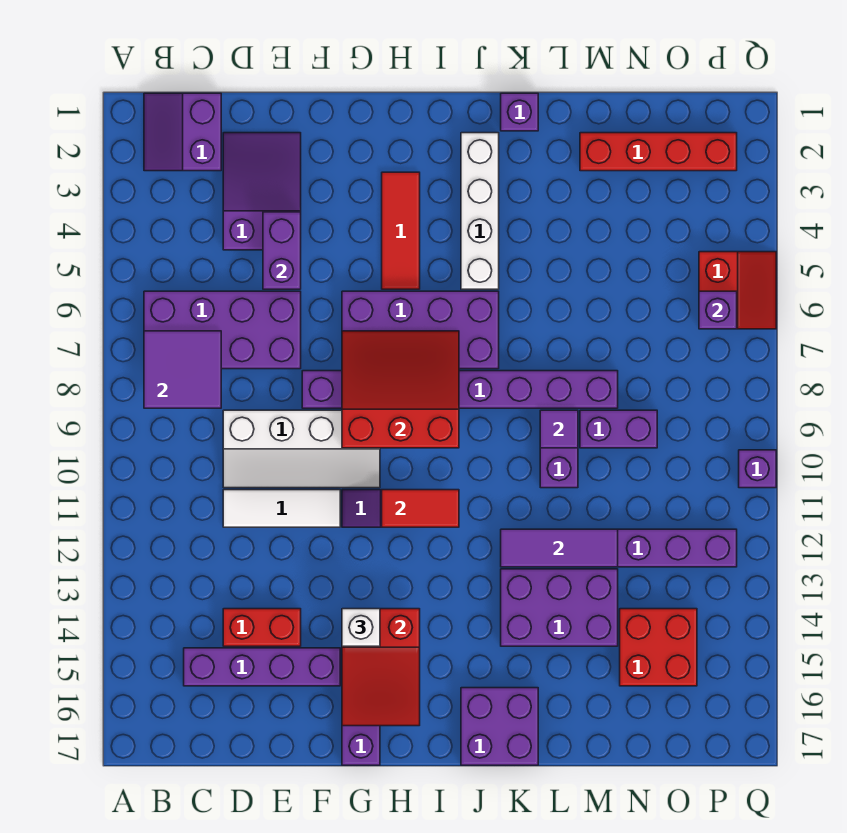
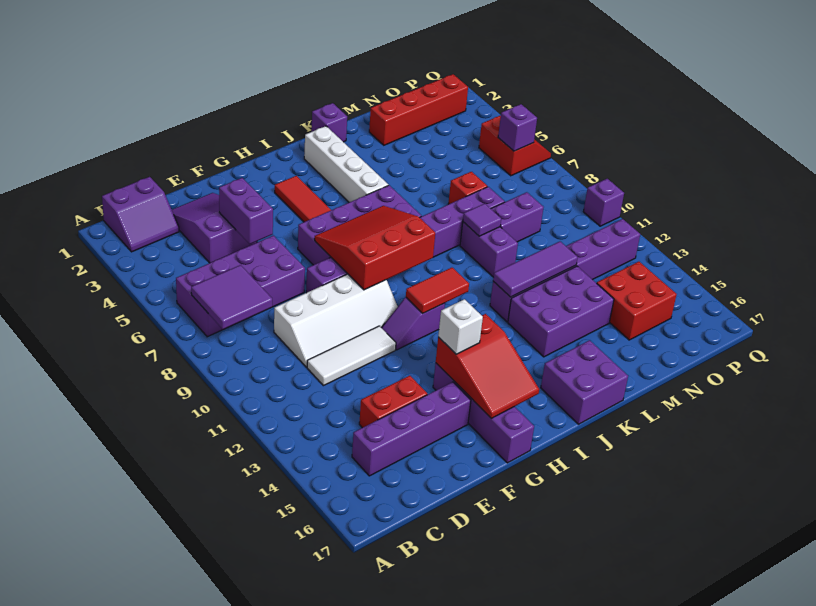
purple 2x2 slope [144,93,221,171] -> purple 2x2 slope turned to [102,177,179,252]
none -> red 1x1 brick [448,172,487,204]

